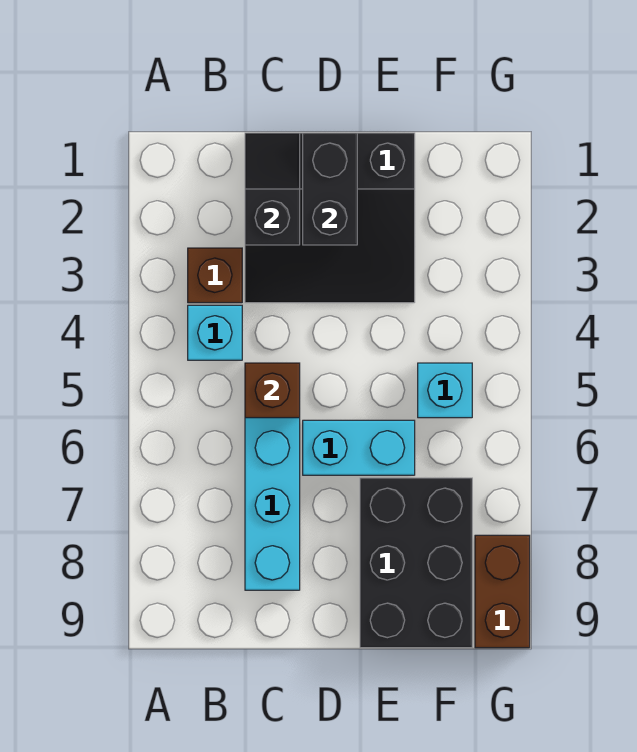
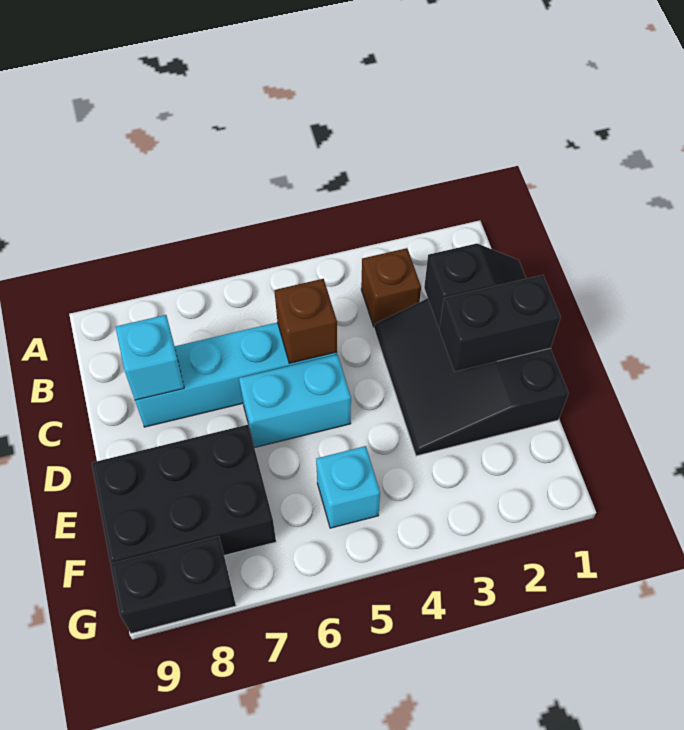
cyan 1x1 brick [188,305,242,360] -> cyan 1x1 brick moved to [116,315,184,400]
cyan 1x2 brick [303,420,415,475] -> cyan 1x2 brick turned to [239,355,351,448]
brown 1x2 brick [475,535,530,648] -> black 1x2 brick [110,536,236,634]

